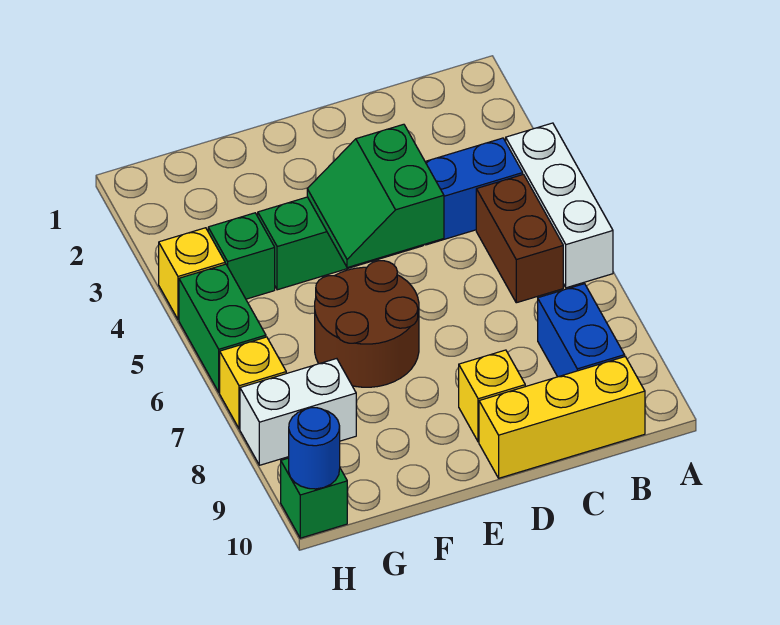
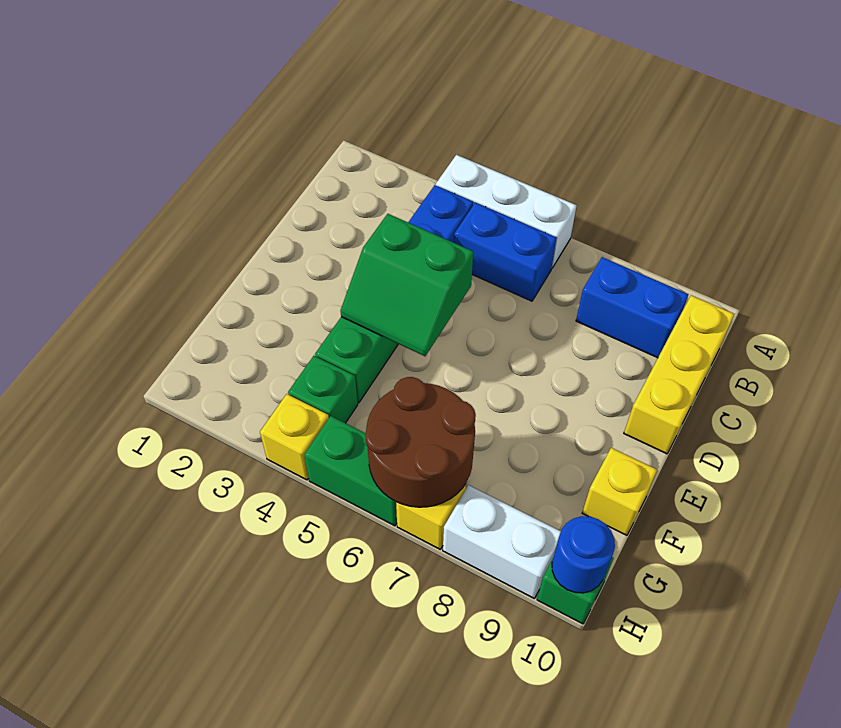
brown 1x2 brick [476,174,563,303] -> blue 1x2 brick [454,203,557,301]
yellow 1x1 brick [459,350,525,442] -> yellow 1x1 brick moved to [582,448,657,535]
brown 2x2 round brick [315,261,419,387] -> brown 2x2 round brick moved to [365,377,476,507]
white 1x2 brick [240,359,356,465] -> white 1x2 brick turned to [443,485,561,599]

